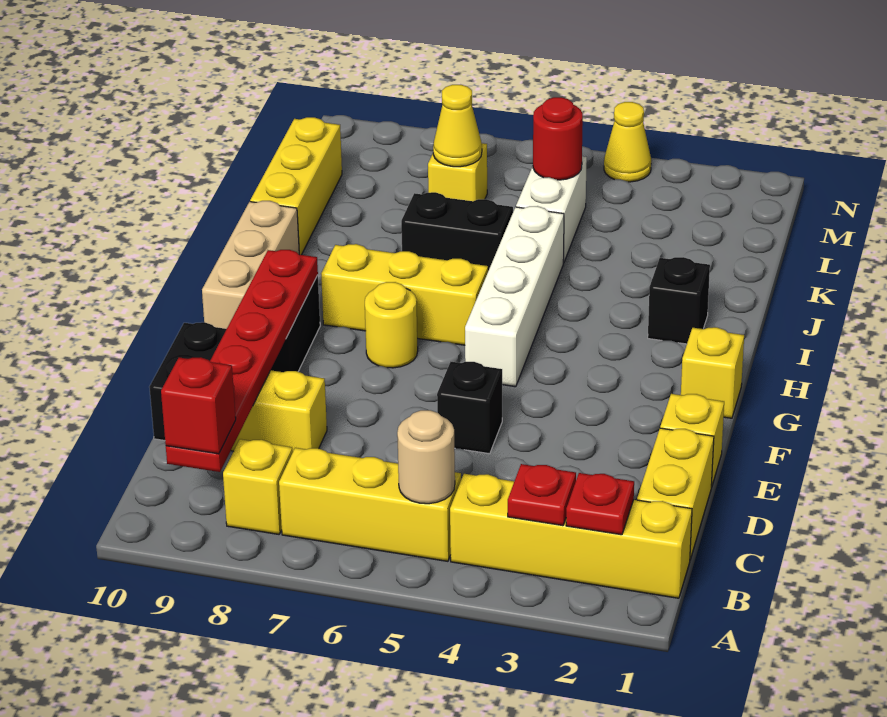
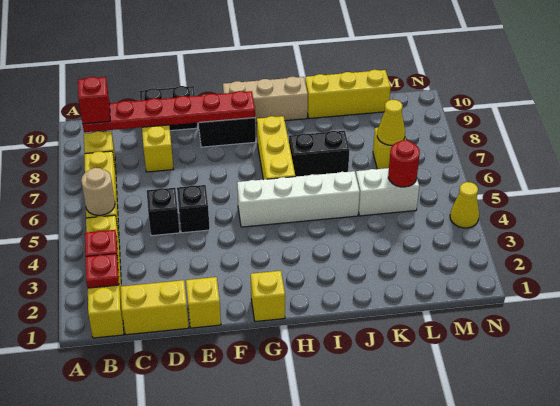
yellow 1x1 round brick [365,282,418,368] -> none
black 1x1 brick [648,257,710,344] -> black 1x1 brick moved to [147,188,180,236]
black 1x2 brick [401,192,513,271] -> black 1x2 brick turned to [289,131,350,177]

